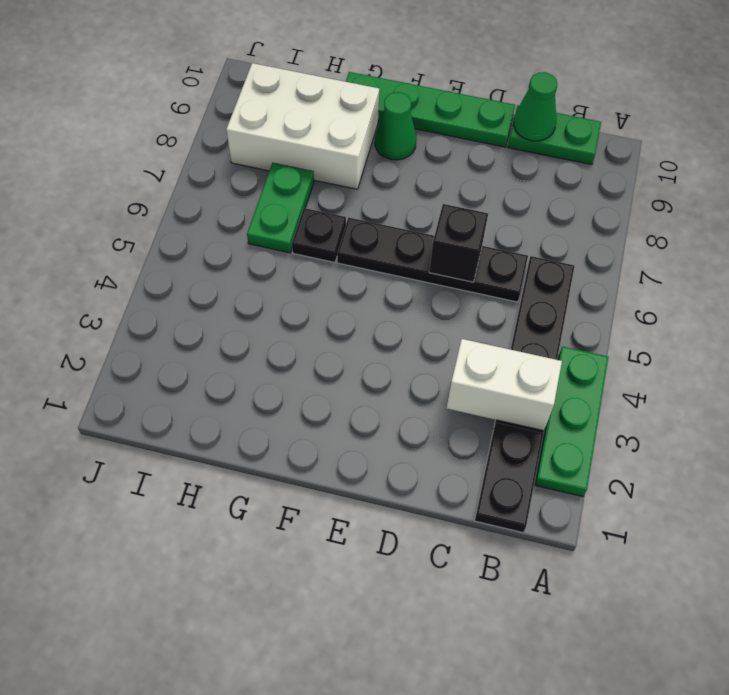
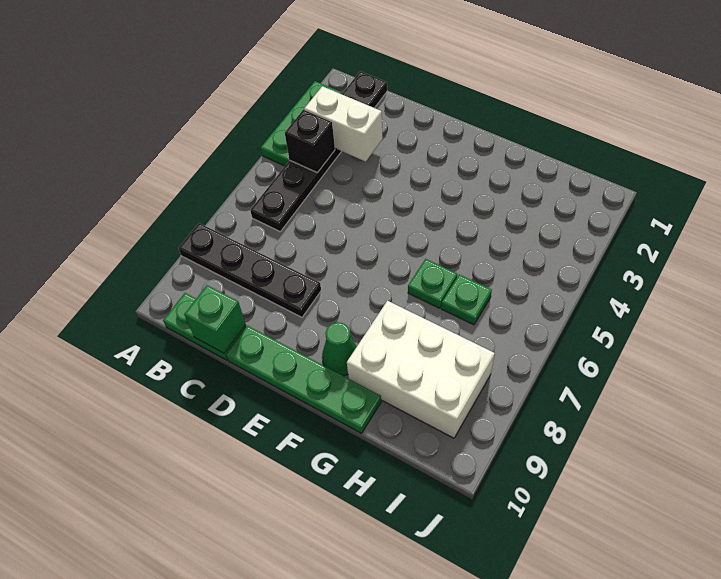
black 1x4 plate [337,217,528,302] -> black 1x4 plate moved to [179,223,321,317]
green 1x1 cone [514,72,557,141] -> green 1x1 brick [184,285,246,353]
black 1x1 brick [429,204,488,282] -> black 1x1 brick moved to [285,110,335,173]
black 1x1 plate [292,208,346,262] -> green 1x1 plate [408,259,457,308]
green 1x2 plate [247,163,314,253] -> green 1x1 plate [441,275,492,325]

